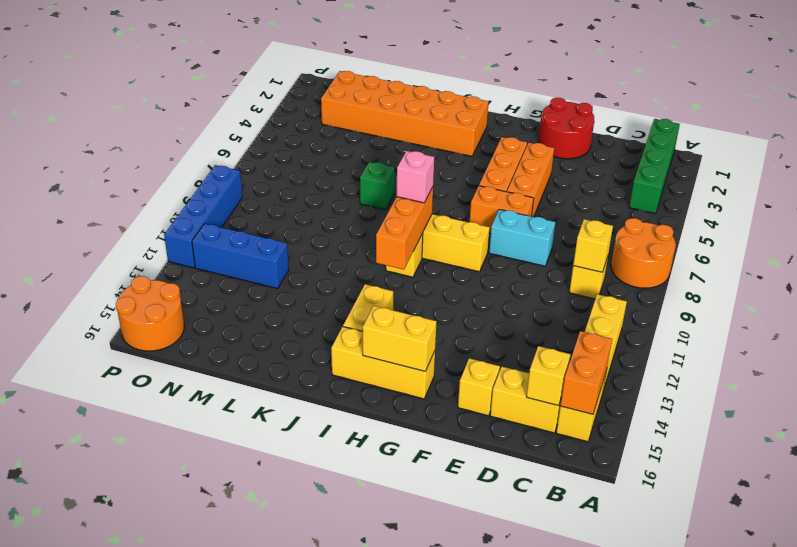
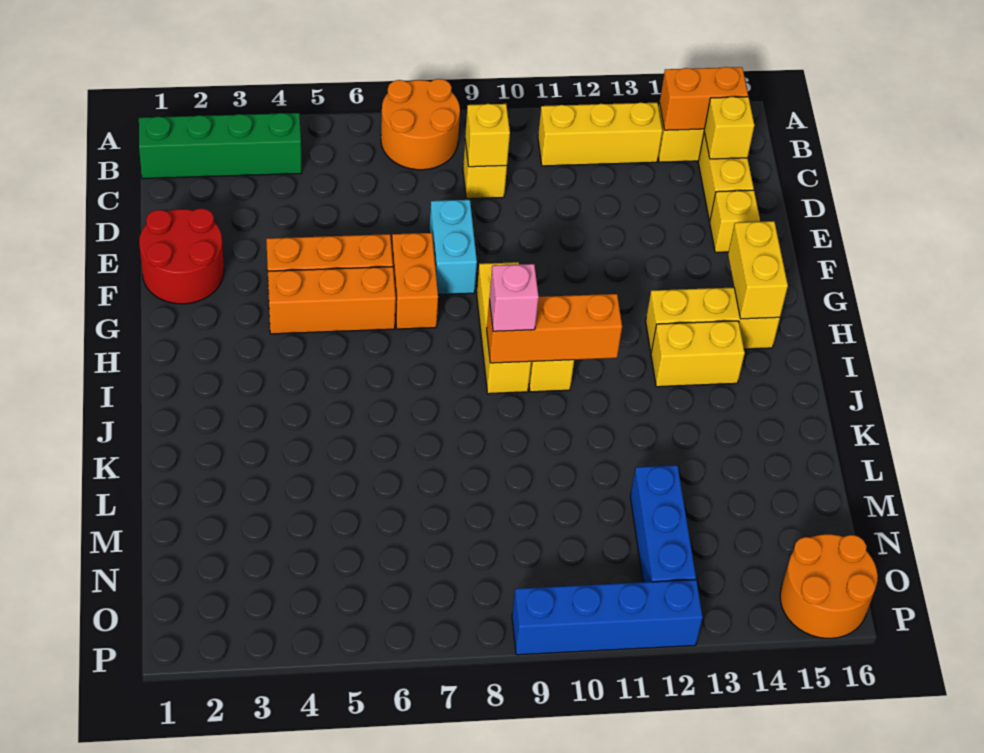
yellow 1x3 brick [331,327,435,399] -> yellow 1x3 brick turned to [646,287,780,352]
orange 2x6 brick [321,71,489,156] -> none
green 1x1 brick [360,162,395,210] -> none

